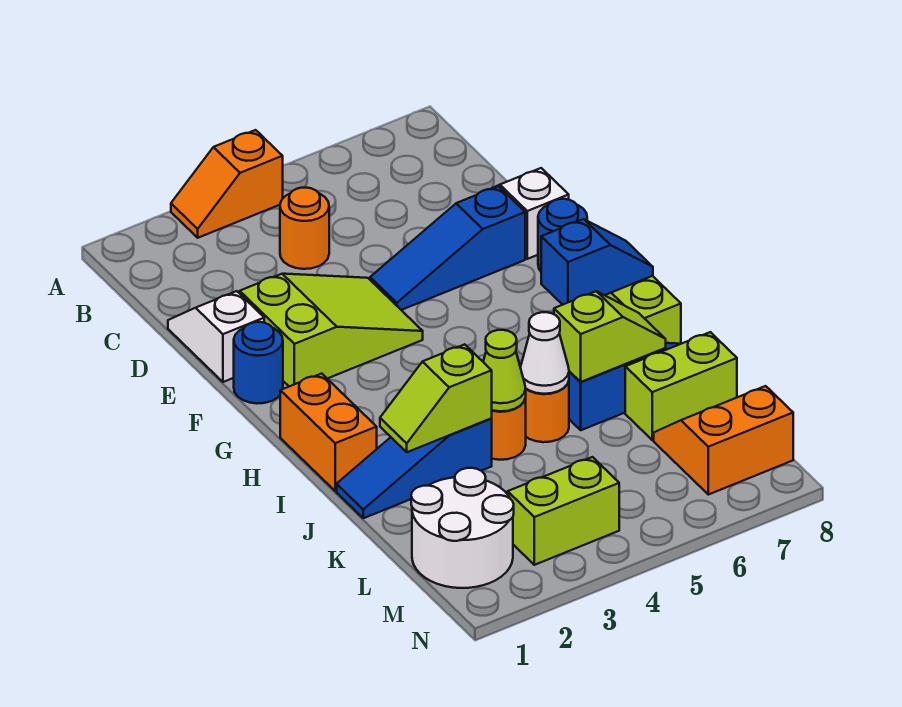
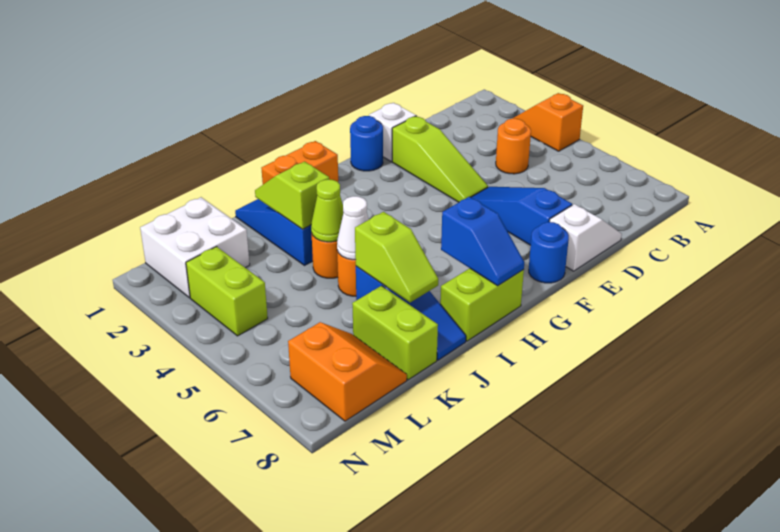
lime 2x3 slope [240,274,423,386] -> lime 1x3 slope [392,116,488,202]
white 2x2 round brick [411,468,514,588] -> white 2x2 brick [140,197,250,298]

